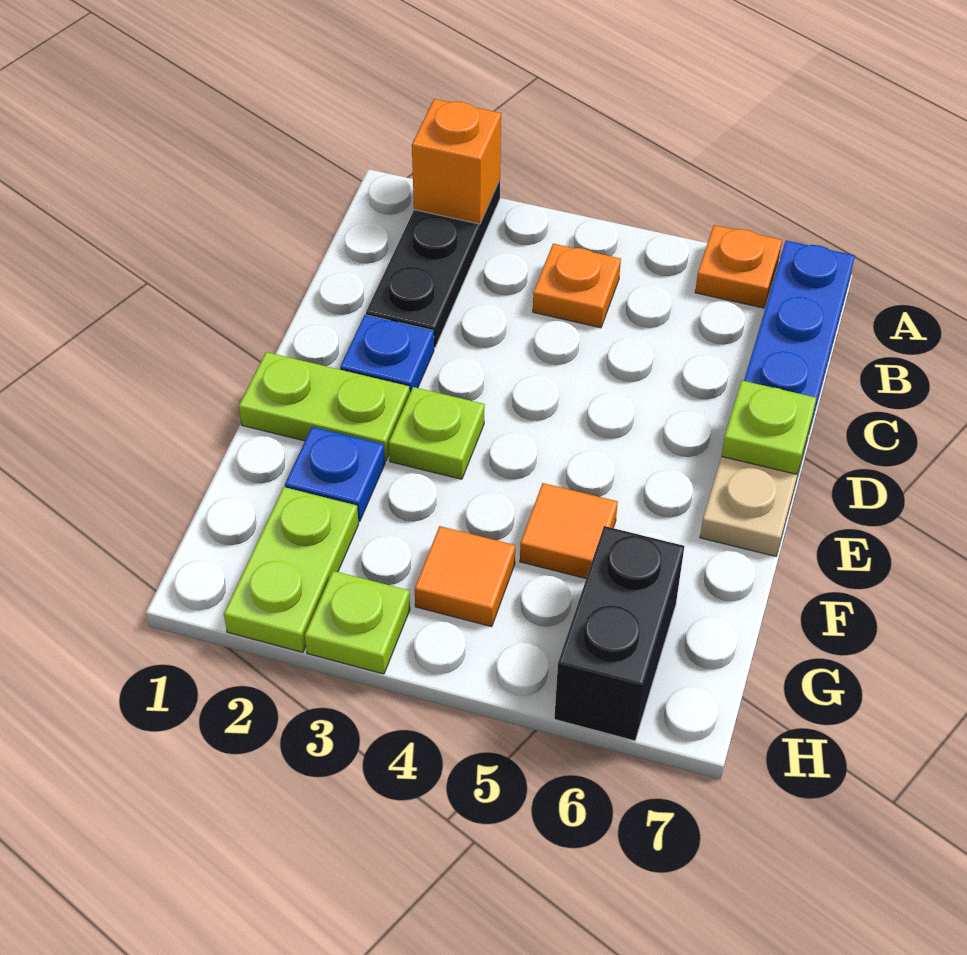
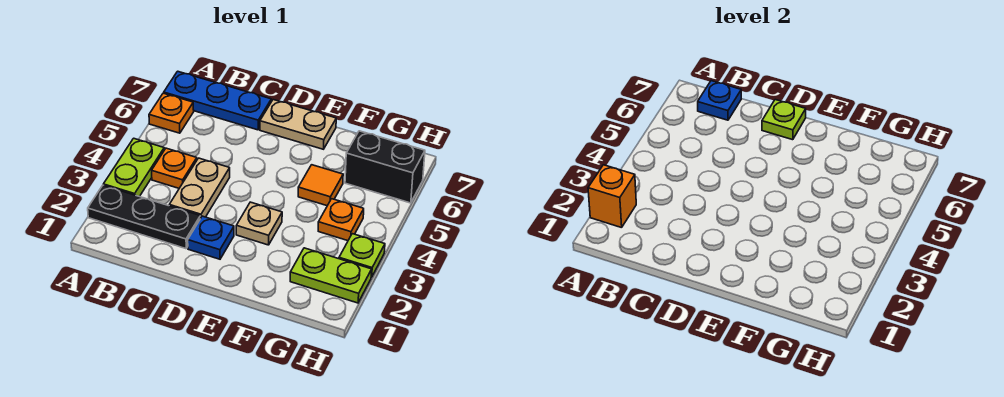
none -> tan 1x2 plate [169,158,230,218]
lime 1x2 plate [239,352,410,461] -> lime 1x2 plate moved to [103,138,164,196]
lime 1x1 plate [389,387,485,479] -> tan 1x1 plate [236,202,282,245]
blue 1x1 plate [285,427,385,522] -> blue 1x1 plate moved to [698,81,741,120]
orange 1x1 tile [415,526,515,627] -> orange 1x1 plate [318,199,364,241]

